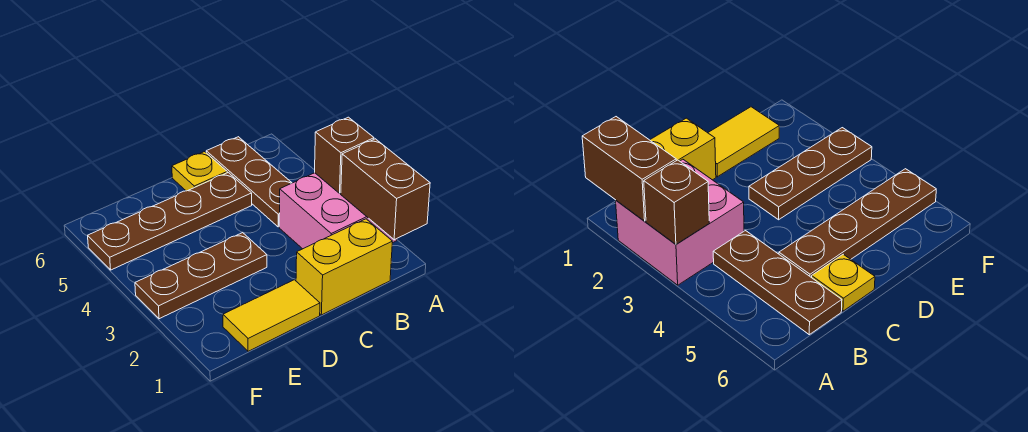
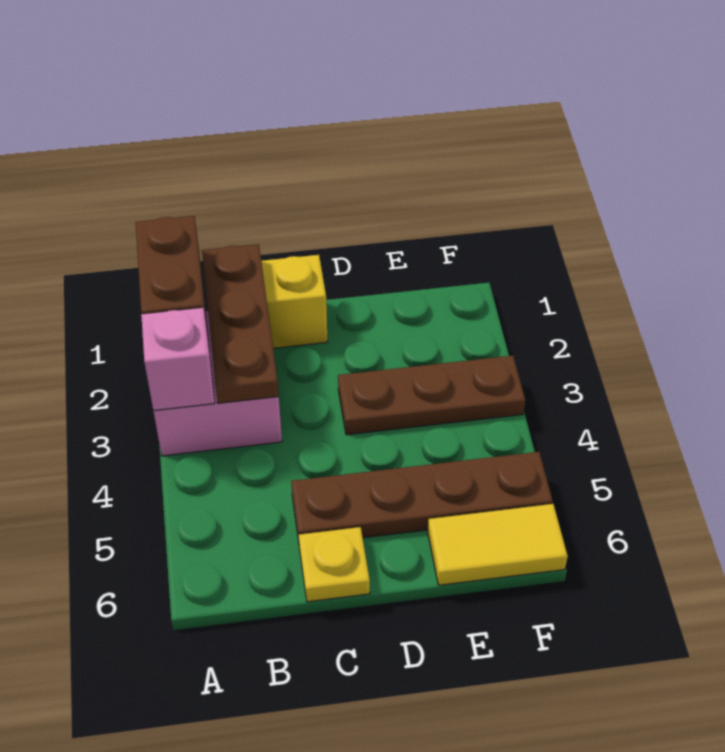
brown 1x1 brick [315,117,374,193] -> pink 1x1 brick [141,308,215,411]
brown 1x3 plate [206,137,292,227] -> brown 1x3 plate moved to [202,244,279,403]
yellow 1x2 tile [223,280,320,351] -> yellow 1x2 tile moved to [428,504,568,585]

